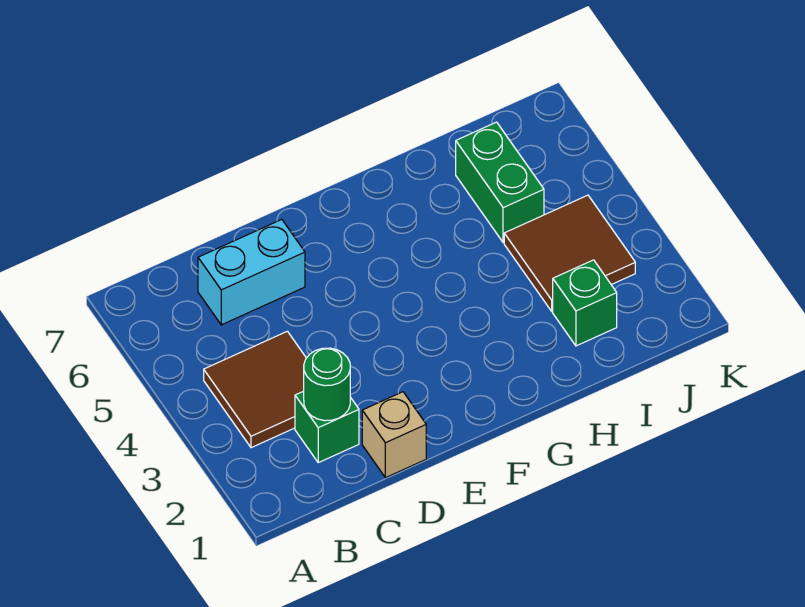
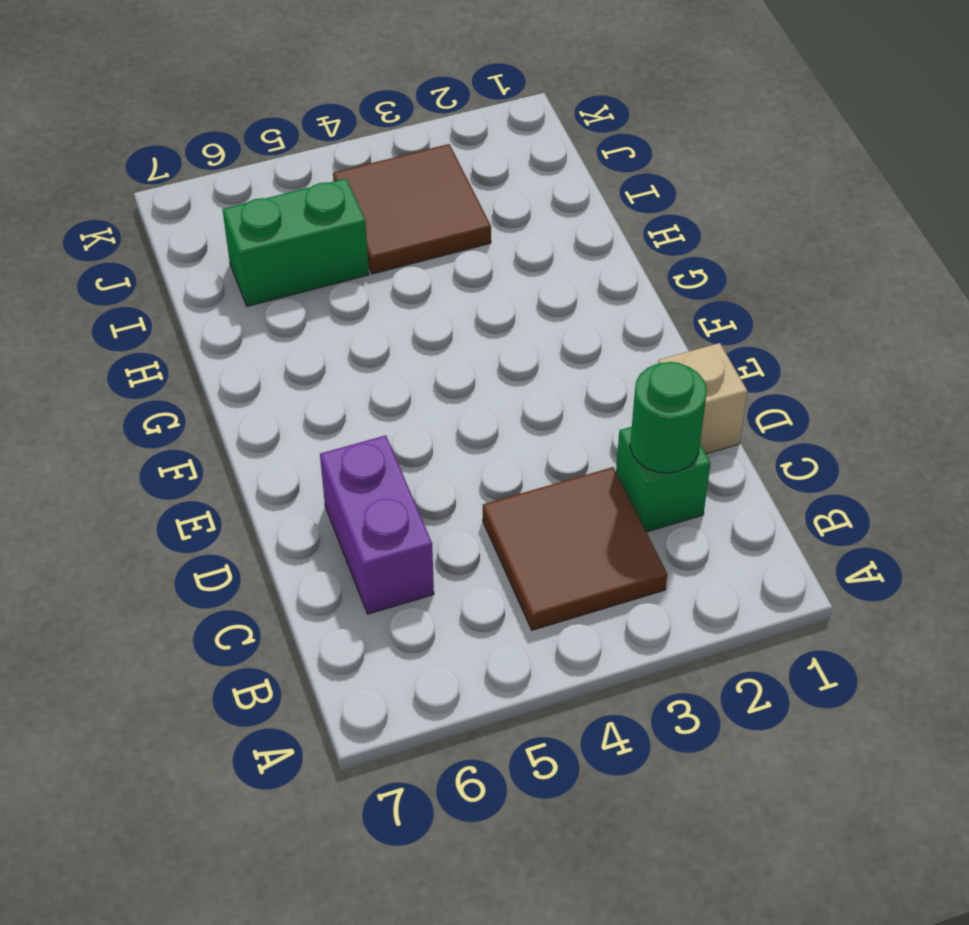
cyan 1x2 brick [198,219,305,325] -> purple 1x2 brick [320,435,434,614]
green 1x1 brick [553,260,617,346] -> none

